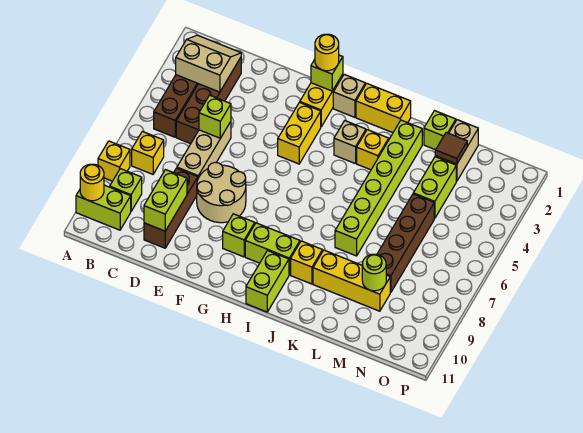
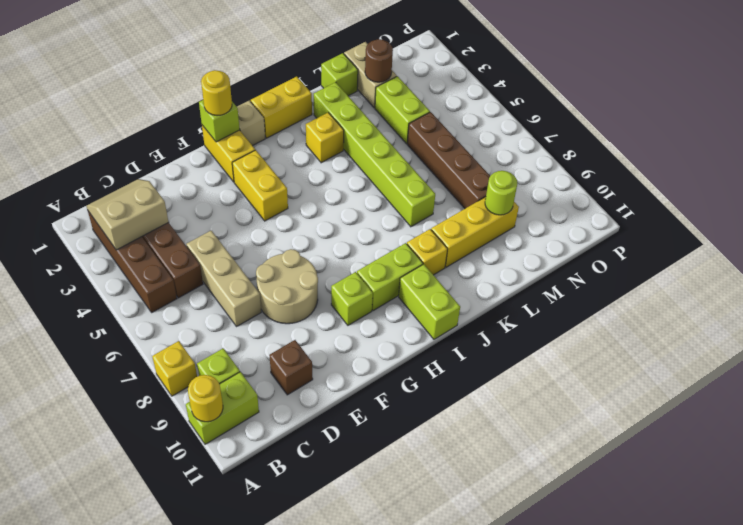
yellow 1x1 brick [132,131,164,174] -> none
lime 1x1 brick [199,95,231,138] -> none
brown 1x3 brick [144,168,198,248] -> brown 1x1 brick [269,340,313,395]
lime 1x2 brick [144,170,187,231] -> none
tan 1x1 brick [334,121,366,164] -> none
brown 1x1 tile [435,133,467,164] -> brown 1x1 round brick [365,39,393,82]

